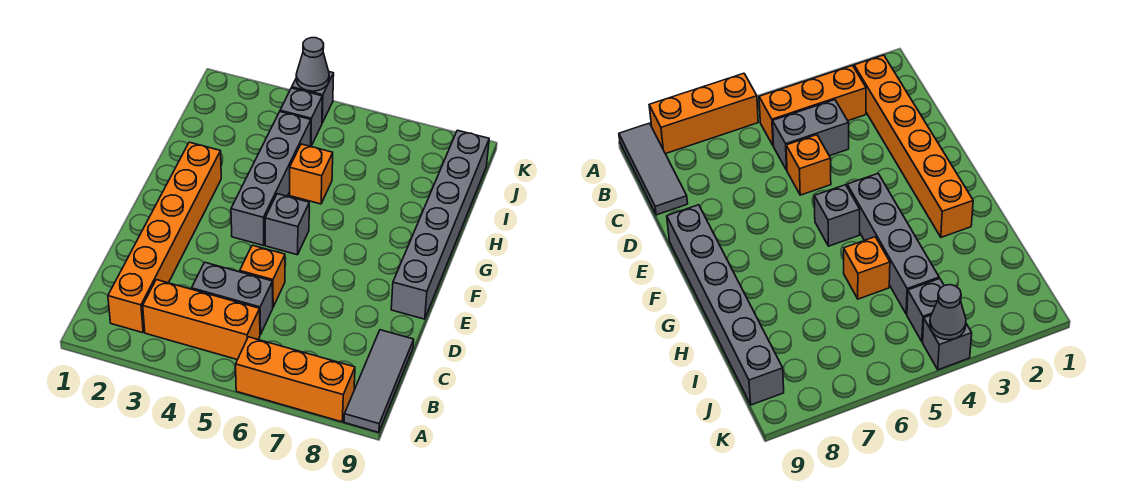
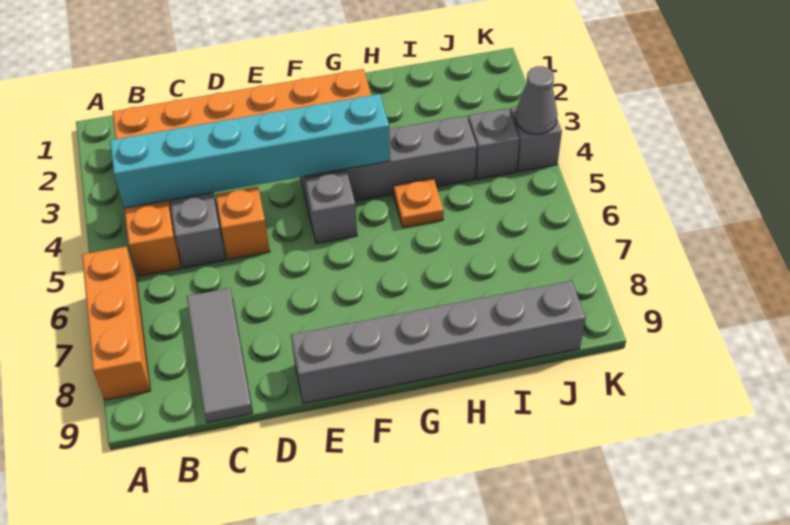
grey 1x3 tile [344,330,414,432] -> grey 1x3 tile turned to [187,288,253,422]
none -> cyan 1x6 brick [110,94,390,208]
orange 1x1 brick [290,144,333,204] -> orange 1x1 plate [393,178,444,228]

